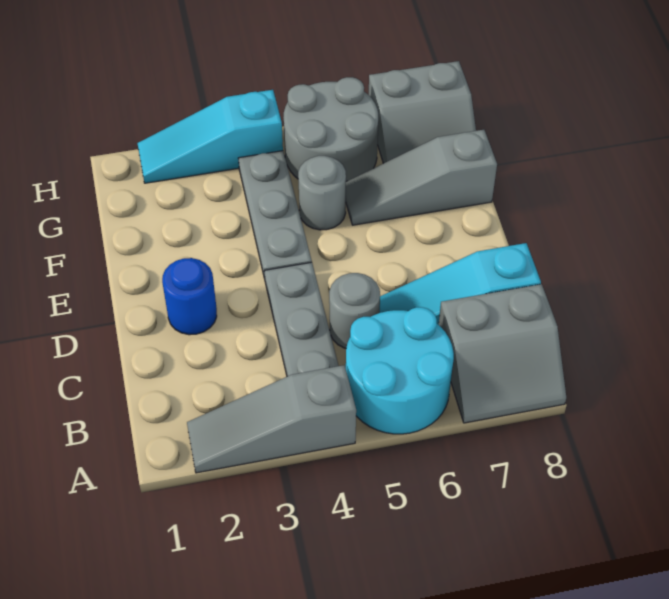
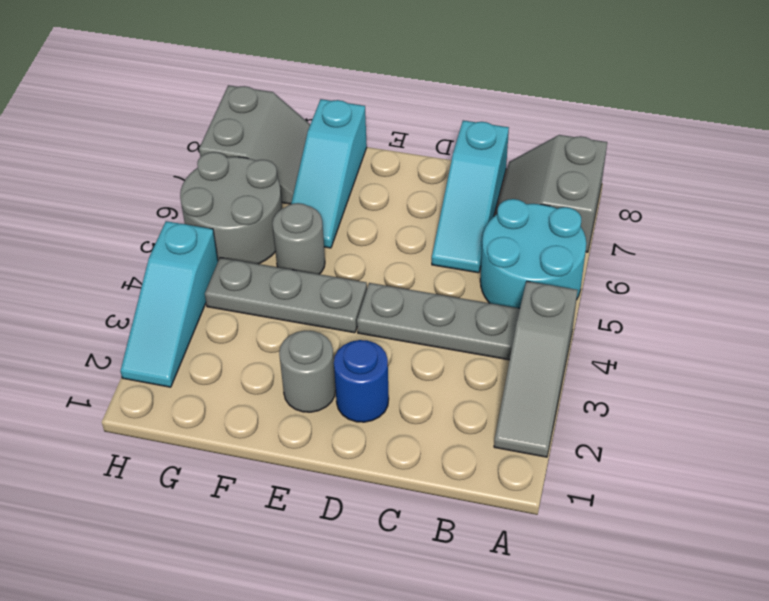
grey 2x2 slope [439,284,566,423] -> grey 2x2 slope turned to [495,135,607,252]
grey 1x1 round brick [329,273,380,348] -> grey 1x1 round brick moved to [279,331,336,412]
grey 1x3 slope [346,130,497,225] -> cyan 1x3 slope [291,99,367,248]

